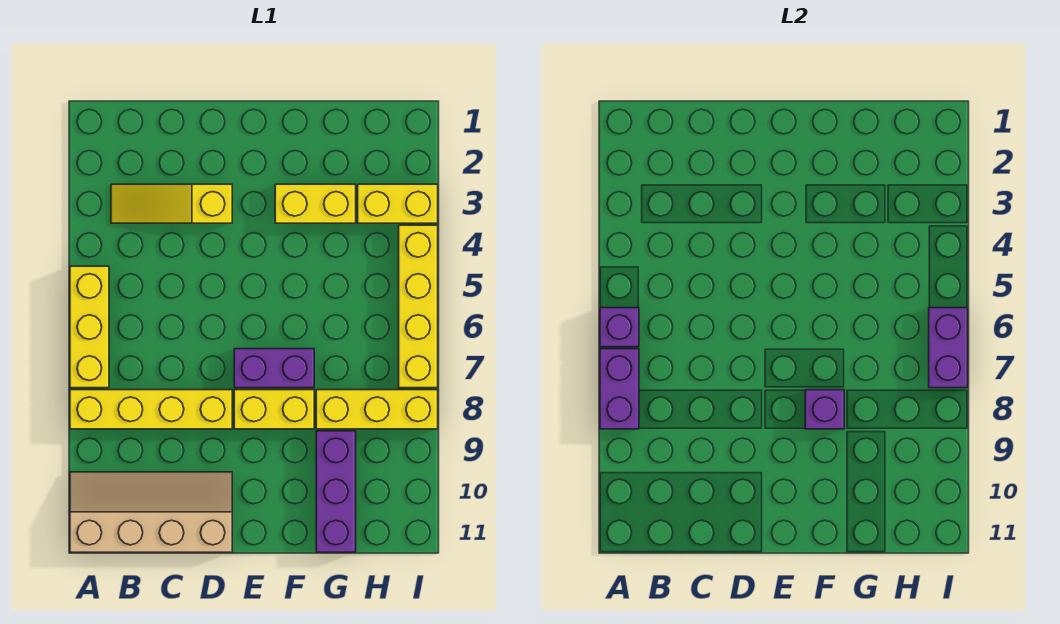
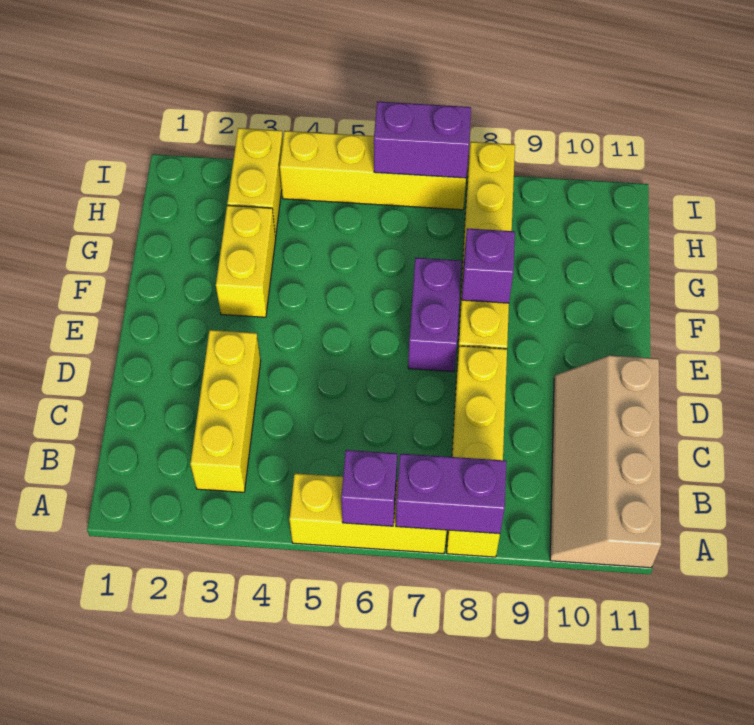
yellow 1x3 slope [111,184,232,223] -> yellow 1x3 brick [190,330,261,492]
purple 1x3 brick [316,431,356,552] -> none

